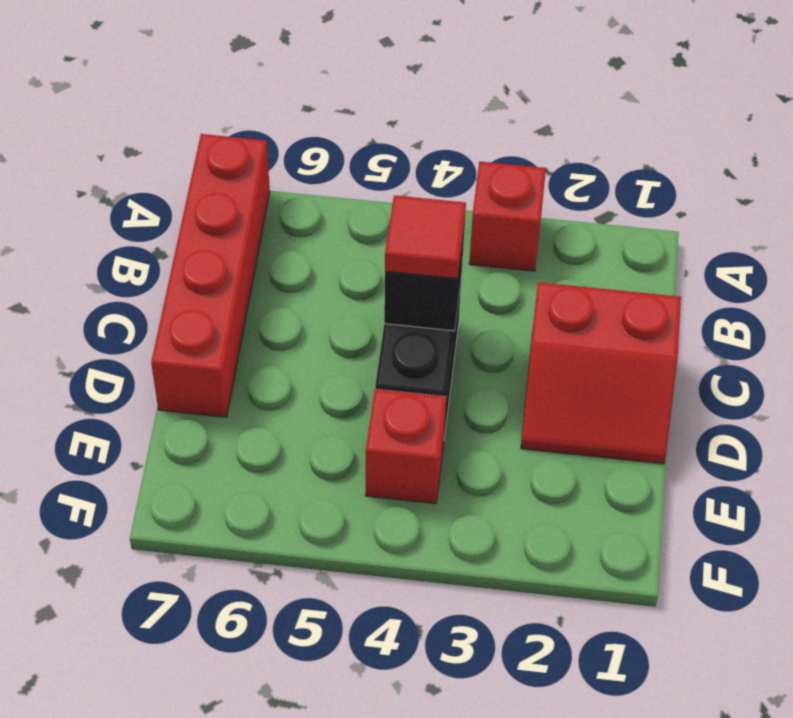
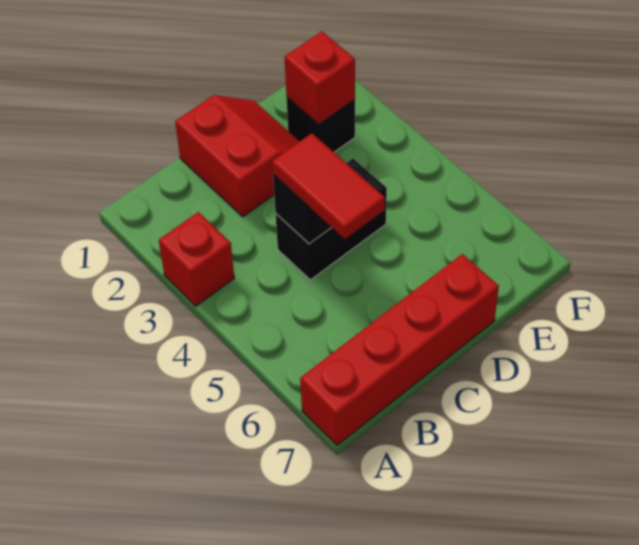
red 1x1 tile [385,195,466,279] -> red 1x2 tile [272,133,385,239]
none -> black 1x1 brick [287,98,355,152]
red 1x1 brick [366,389,446,504] -> red 1x1 brick moved to [285,31,355,125]

